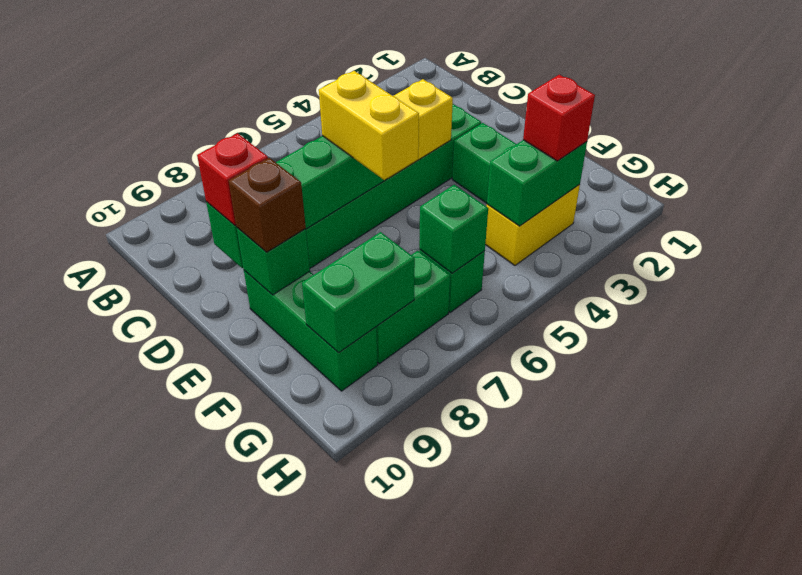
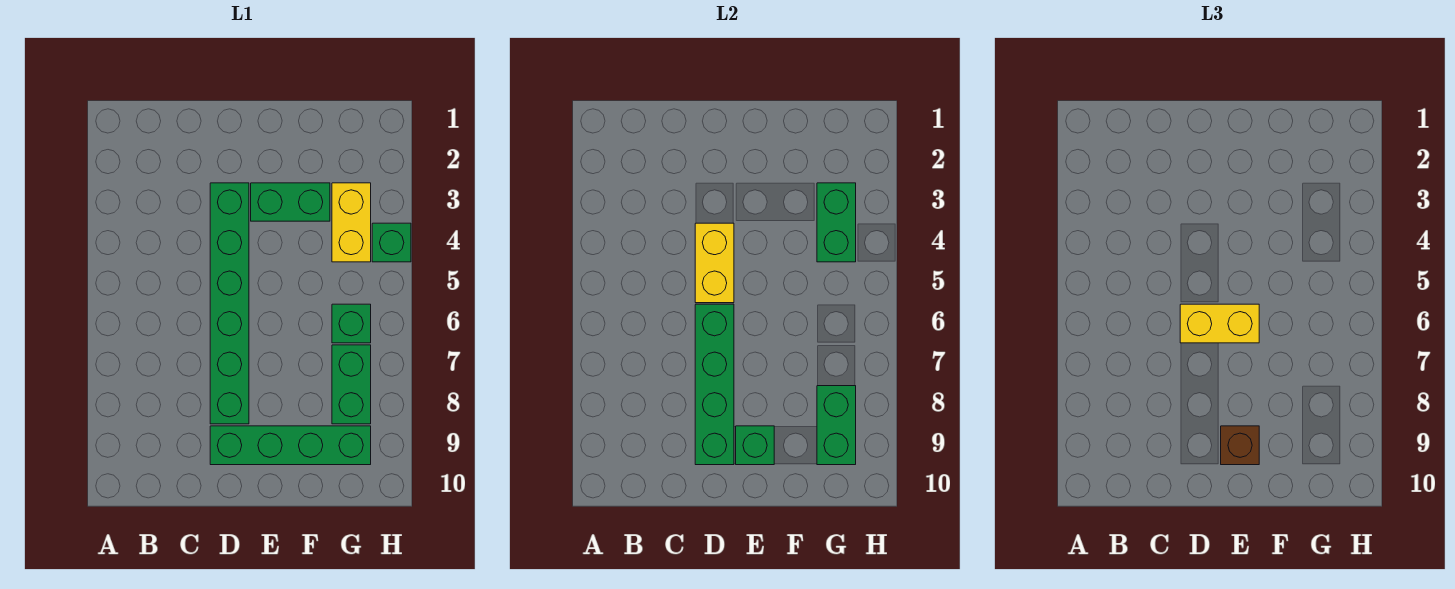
red 1x1 brick [197,133,268,225] -> none
green 1x3 brick [244,270,378,391] -> green 1x4 brick [210,426,371,465]
red 1x1 brick [523,75,595,161] -> none
green 1x1 brick [419,185,488,273] -> green 1x1 brick moved to [372,223,411,262]

